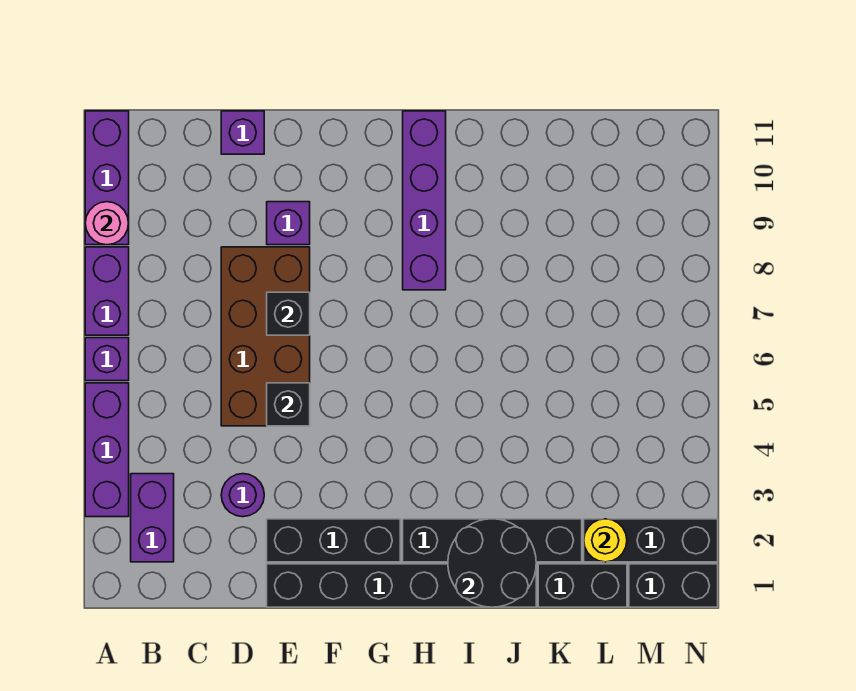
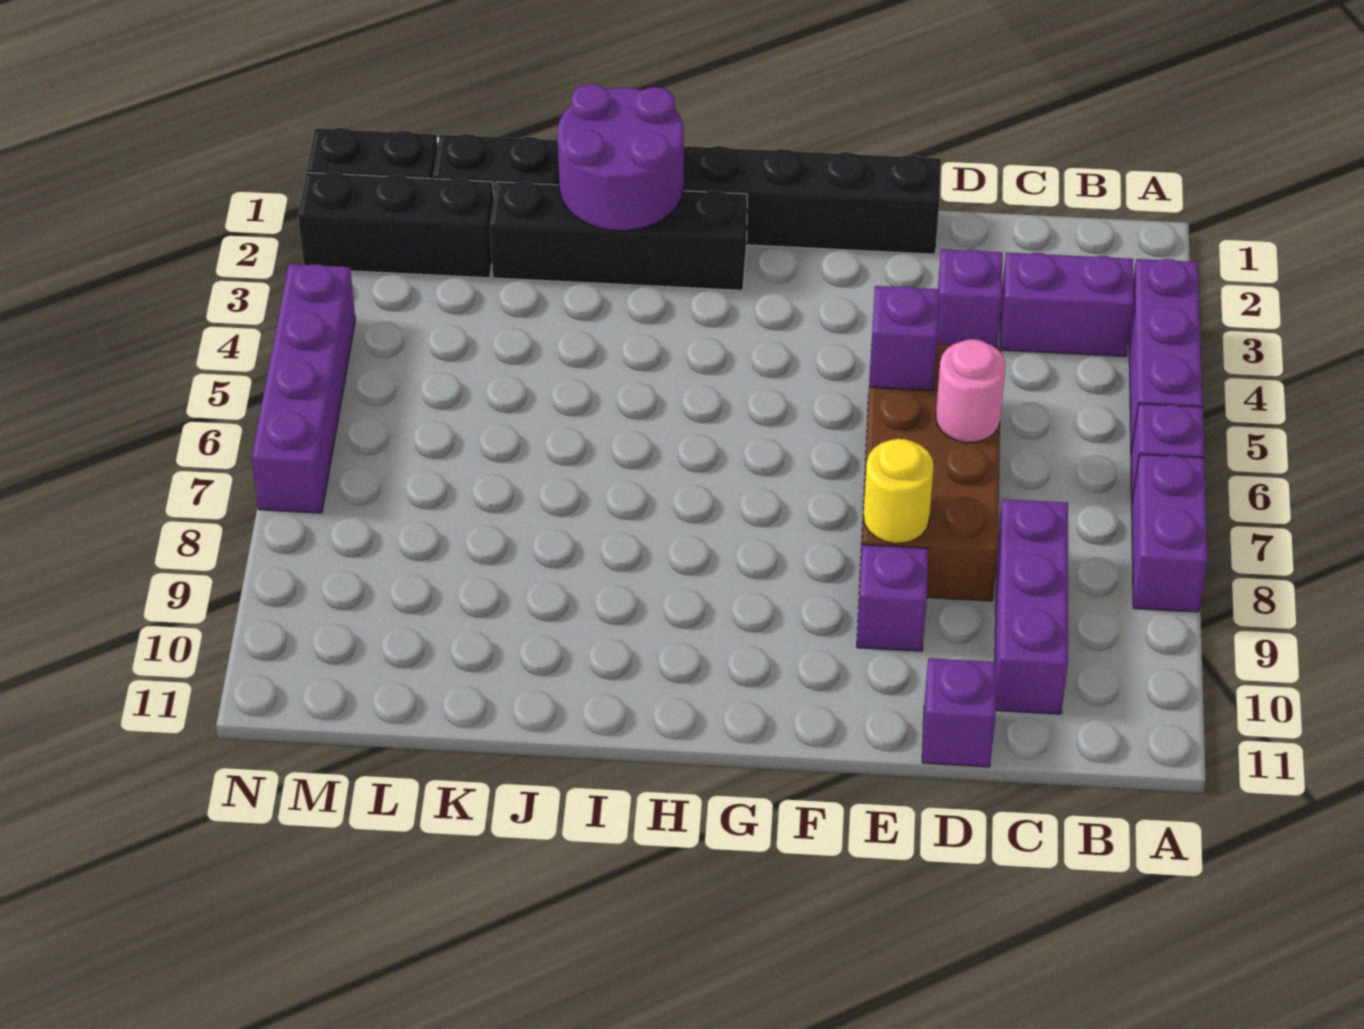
purple 1x3 brick [85,111,129,245] -> purple 1x3 brick moved to [995,499,1068,714]
pink 1x1 round brick [85,202,129,245] -> pink 1x1 round brick moved to [936,339,1006,443]
purple 1x2 brick [131,474,174,562] -> purple 1x2 brick turned to [1000,253,1134,356]
purple 1x1 round brick [221,474,264,517] -> purple 1x1 brick [937,249,1003,347]
black 1x3 brick [267,519,400,562] -> none
black 1x1 brick [267,383,310,426] -> purple 1x1 brick [870,286,939,390]
black 1x1 brick [267,292,310,335] -> none
purple 1x4 brick [403,111,446,290] -> purple 1x4 brick moved to [251,264,355,513]
black 2x2 round brick [448,519,536,607] -> purple 2x2 round brick [558,84,684,231]
yellow 1x1 round brick [584,519,627,562] -> yellow 1x1 round brick moved to [863,439,934,543]

